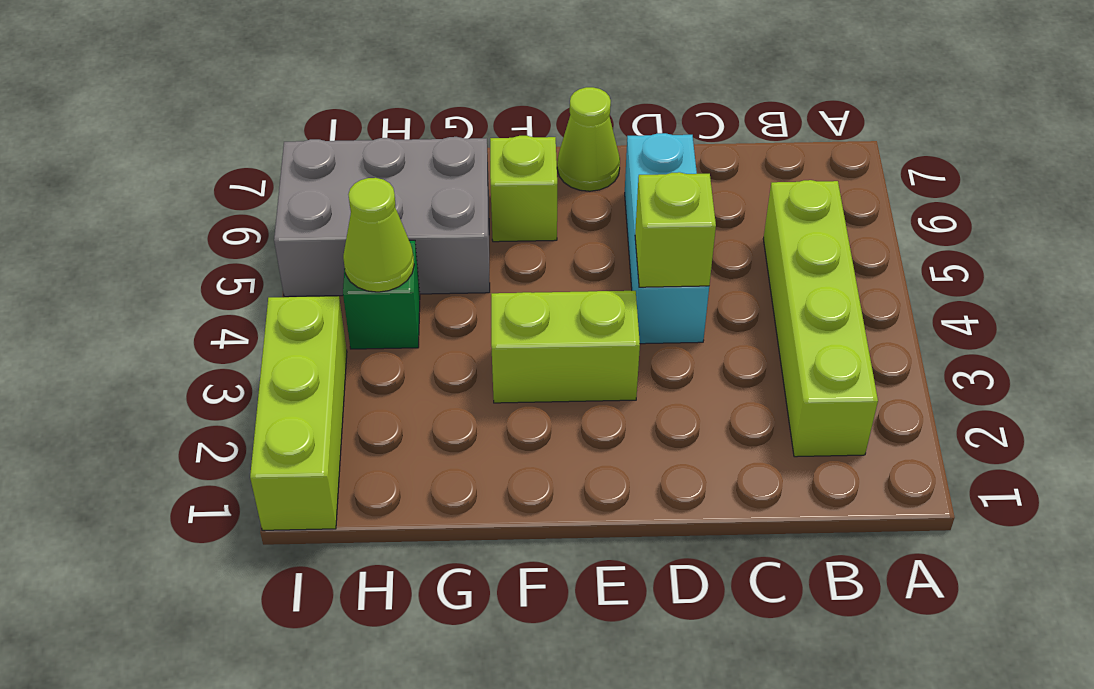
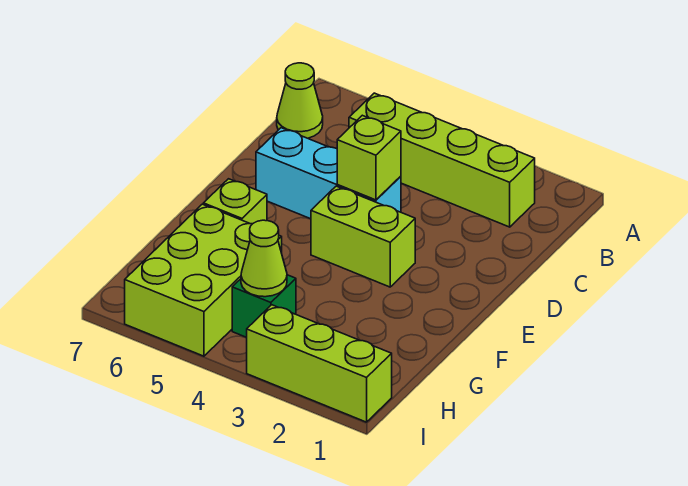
lime 1x2 brick [491,291,640,403] -> lime 1x2 brick turned to [311,186,415,287]
lime 1x1 cone [557,87,620,191] -> lime 1x1 cone moved to [277,63,323,138]
grey 2x3 brick [274,137,490,297] -> lime 2x3 brick [125,204,282,356]

